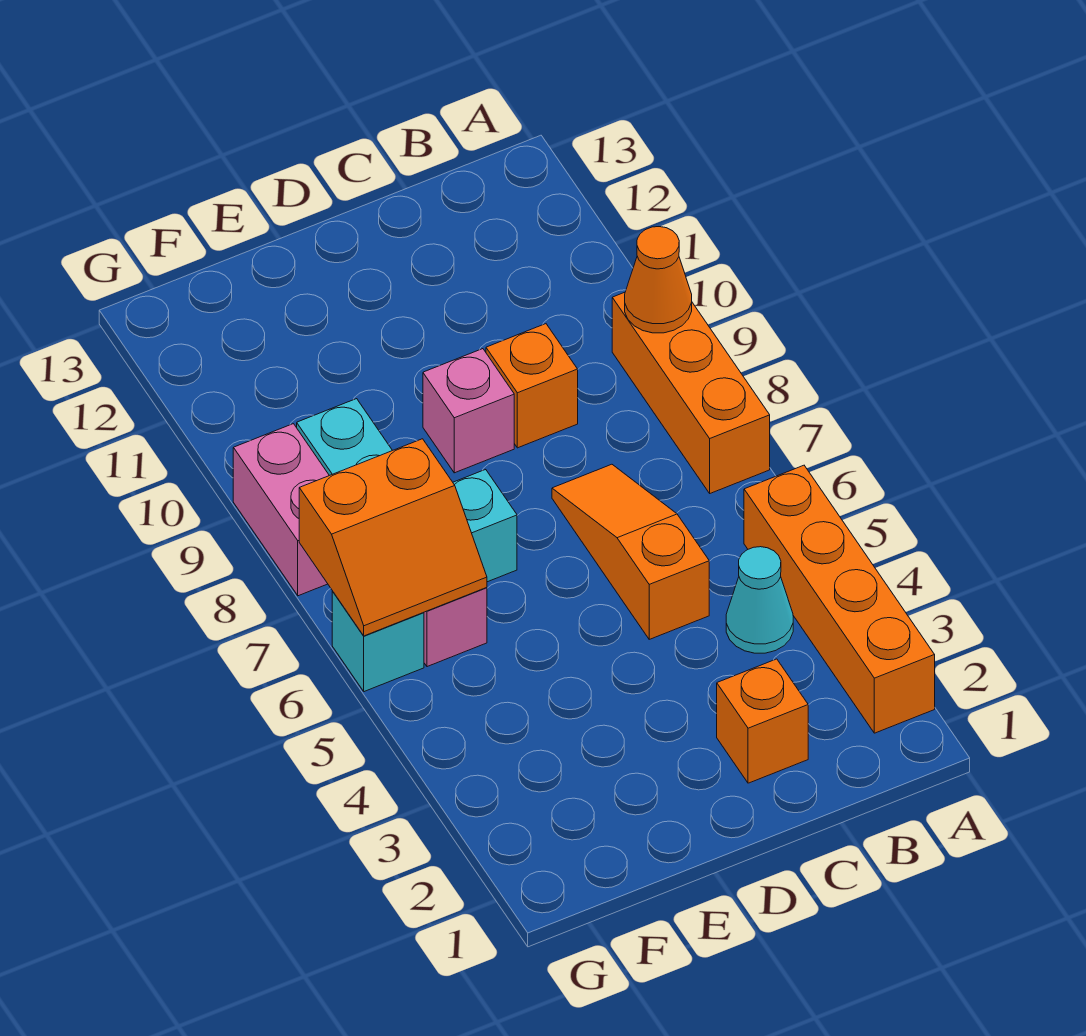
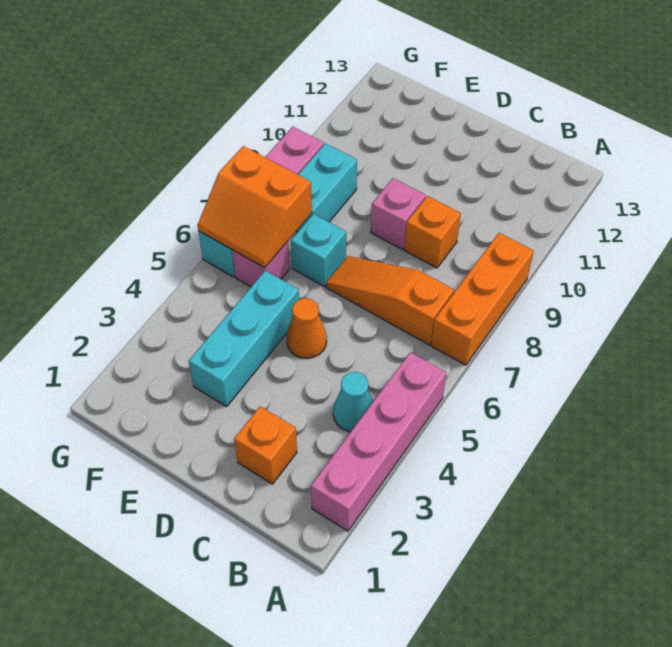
orange 1x4 brick [744,465,935,733] -> pink 1x4 brick [311,352,446,531]
orange 1x1 cone [625,227,692,333] -> orange 1x1 cone moved to [286,298,327,358]
orange 1x3 slope [552,464,709,639] -> orange 1x3 slope turned to [326,256,454,345]
none -> cyan 1x3 brick [189,271,299,407]

